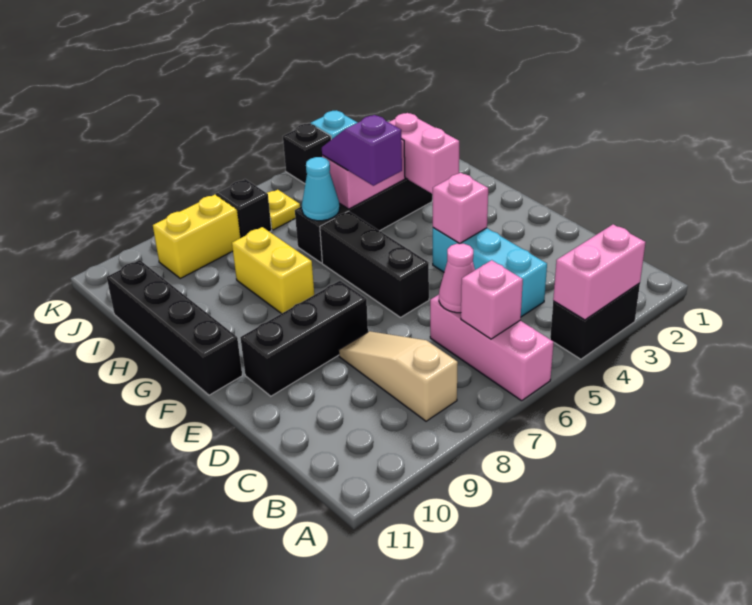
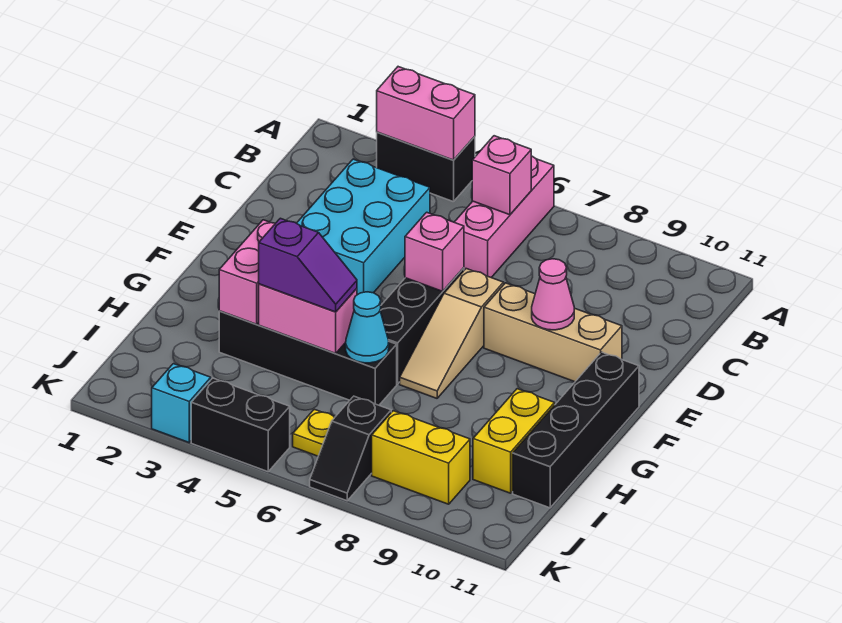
tan 1x3 slope [339,331,458,421] -> tan 1x3 slope moved to [400,269,504,398]
cyan 1x3 brick [433,228,547,317] -> cyan 2x3 brick [297,159,430,295]
pink 1x1 cone [439,243,475,313] -> pink 1x1 cone moved to [532,259,574,330]
pink 1x1 brick [433,172,488,243] -> pink 1x1 brick moved to [405,212,464,291]
black 1x3 brick [240,281,368,396] -> tan 1x3 brick [484,283,622,382]
purple 1x2 slope [322,115,402,186] -> purple 1x2 slope turned to [259,218,357,312]
yellow 1x2 brick [232,227,314,314] -> yellow 1x2 brick moved to [473,389,555,493]
black 1x1 brick [283,123,331,184] -> black 1x2 brick [191,378,290,472]

